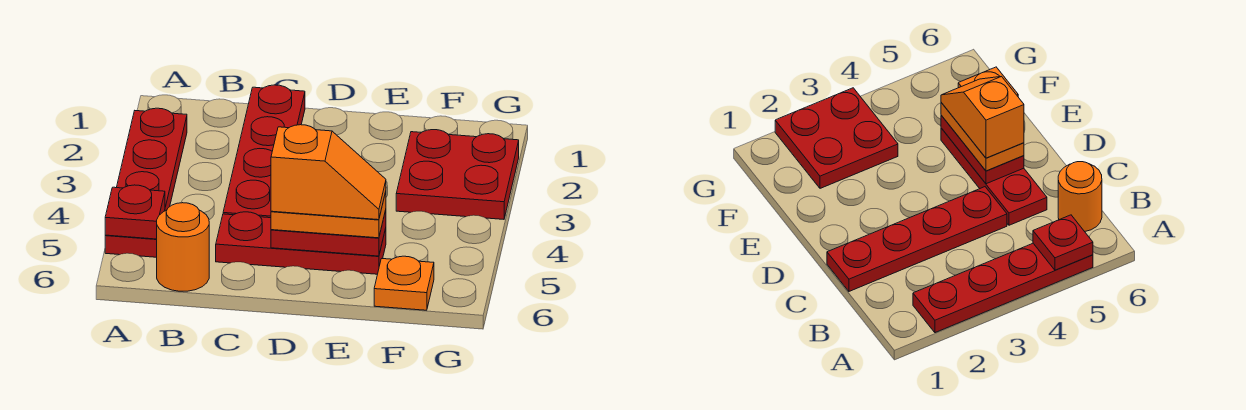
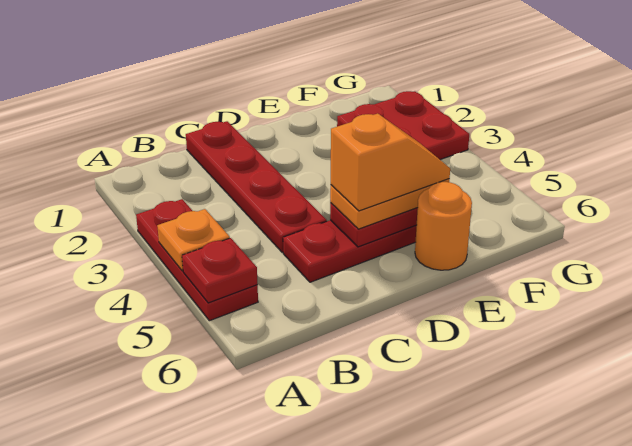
red 1x4 plate [105,108,187,257] -> red 1x3 plate [136,199,258,321]
orange 1x1 round brick [157,203,209,291] -> orange 1x1 round brick moved to [415,182,472,270]
orange 1x1 plate [374,256,434,310] -> orange 1x1 plate moved to [157,209,230,271]

